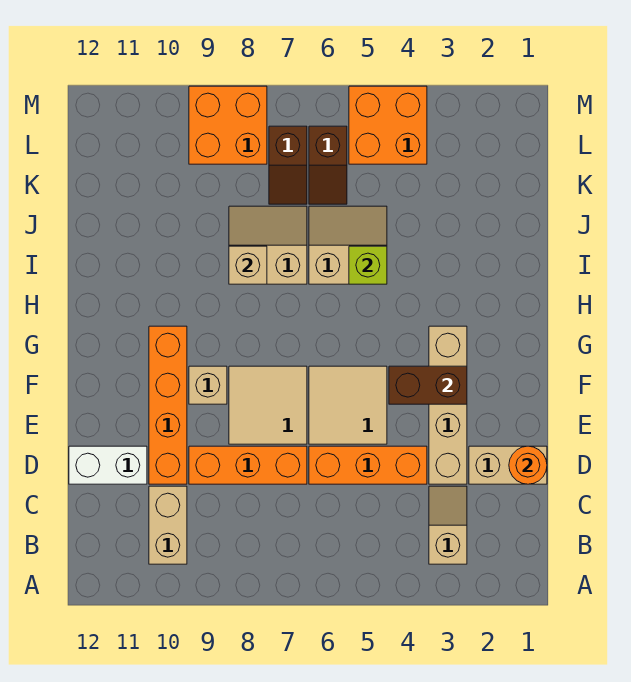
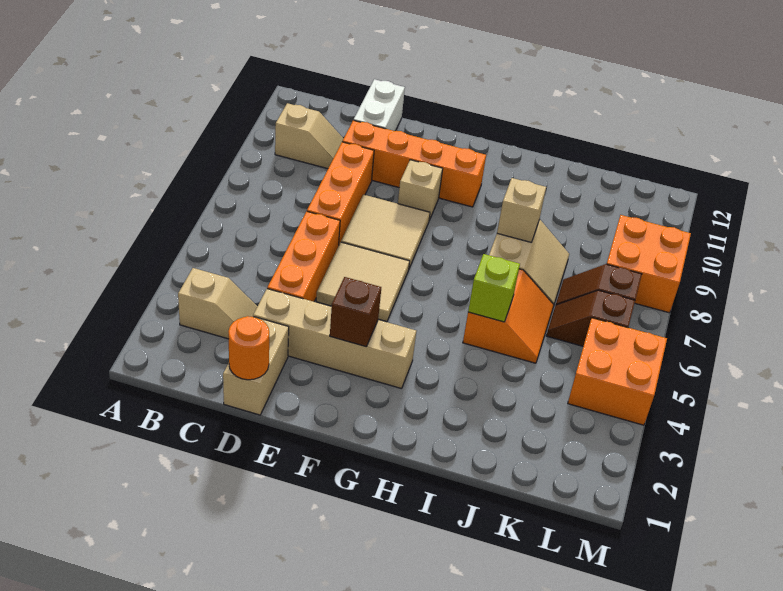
tan 1x2 brick [149,486,187,564] -> tan 1x2 slope [275,103,343,169]
brown 1x2 brick [389,366,467,404] -> brown 1x1 brick [330,277,381,347]
tan 2x2 slope [309,206,387,284] -> orange 2x2 slope [463,269,554,363]

